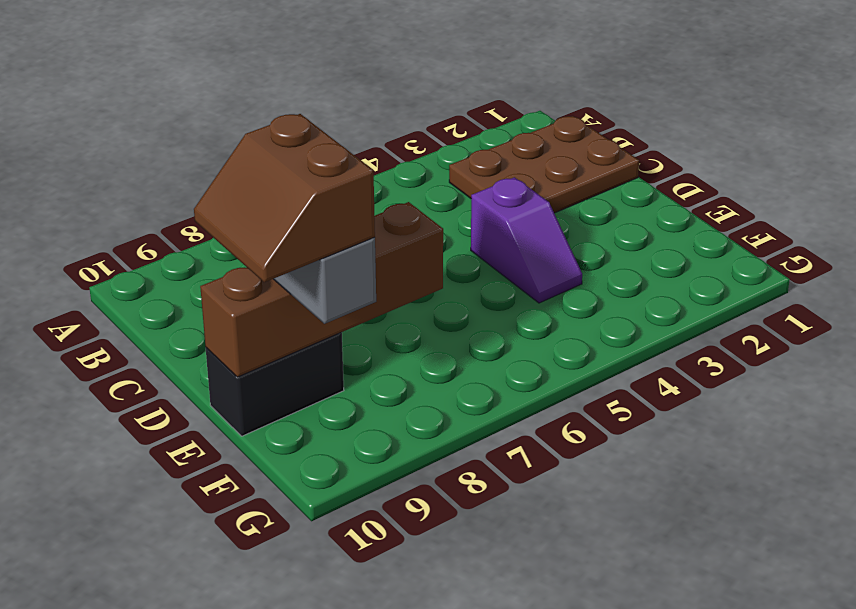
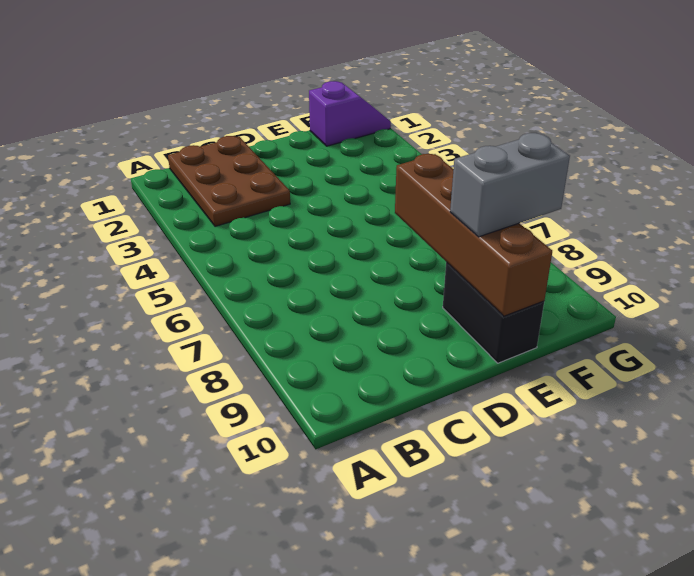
purple 1x2 slope [471,177,582,303] -> purple 1x2 slope moved to [309,81,391,146]
brown 2x2 slope [194,114,375,282] -> none

